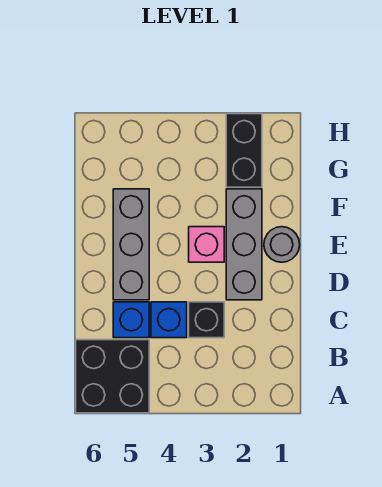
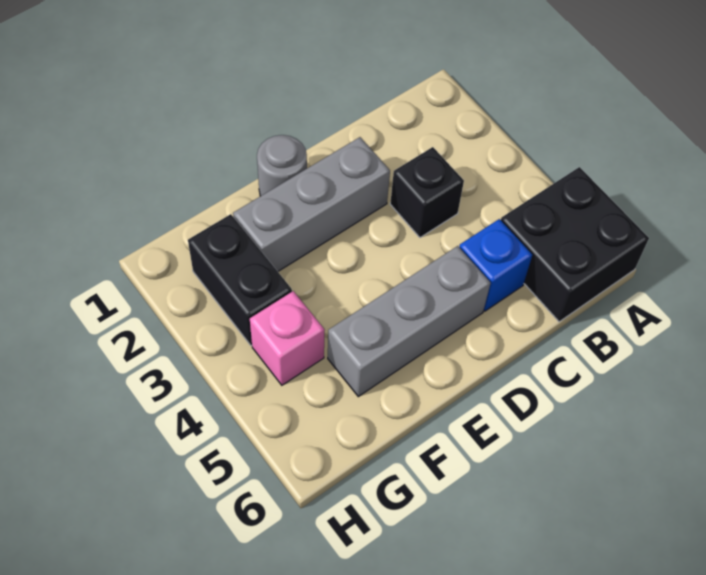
blue 1x1 brick [151,302,187,338] -> none
pink 1x1 brick [189,227,224,262] -> pink 1x1 brick moved to [250,291,325,385]
black 1x2 brick [226,114,262,187] -> black 1x2 brick turned to [188,214,292,345]

